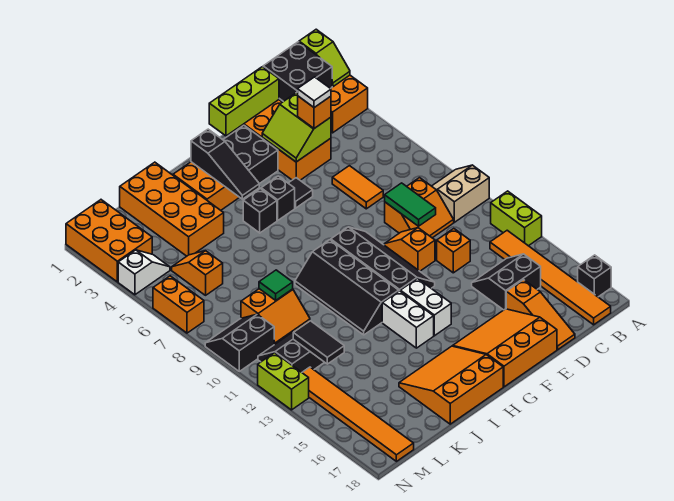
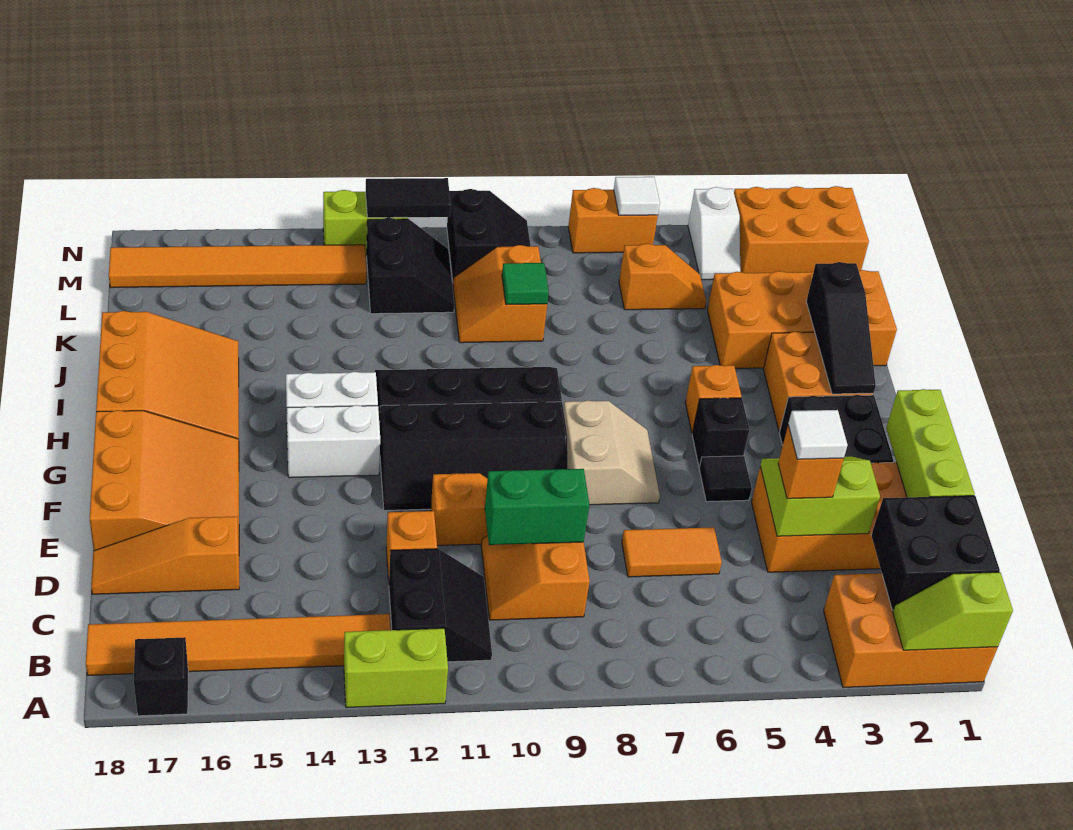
tan 2x2 slope [432,165,489,222] -> tan 2x2 slope moved to [563,400,660,505]
black 2x2 slope [472,254,541,310] -> black 2x2 slope moved to [389,549,492,662]
green 1x2 tile [385,183,436,226] -> green 1x2 brick [485,469,589,545]
black 1x3 slope [191,129,259,199] -> black 1x3 slope turned to [806,262,876,394]
black 1x1 brick [243,189,277,233] -> orange 1x1 brick [685,365,741,434]
black 1x2 tile [293,321,344,364] -> black 1x2 tile moved to [366,178,451,218]
none -> white 1x1 tile [614,177,660,215]

